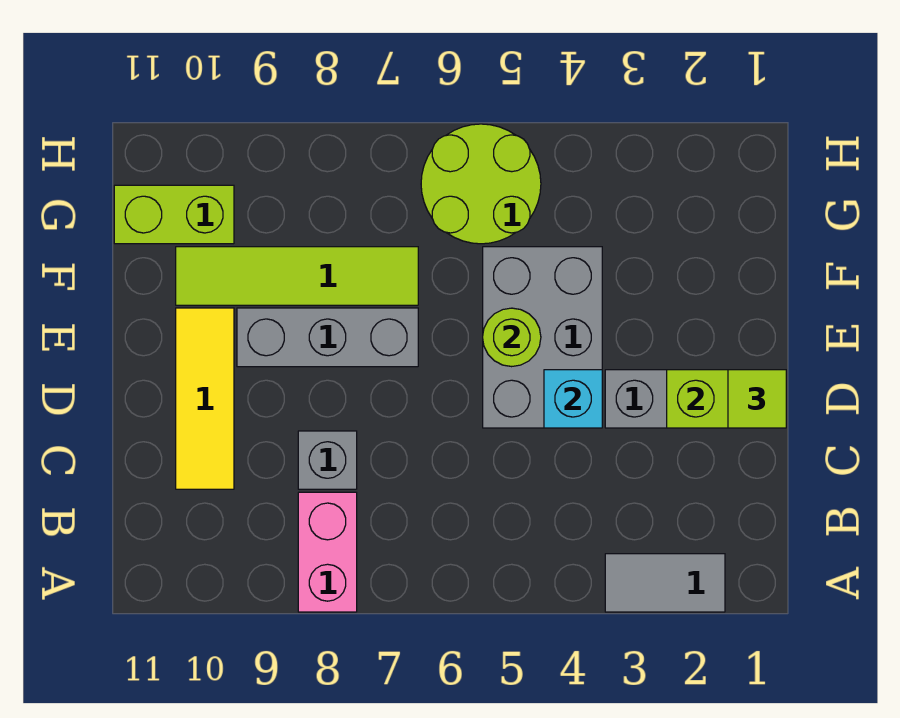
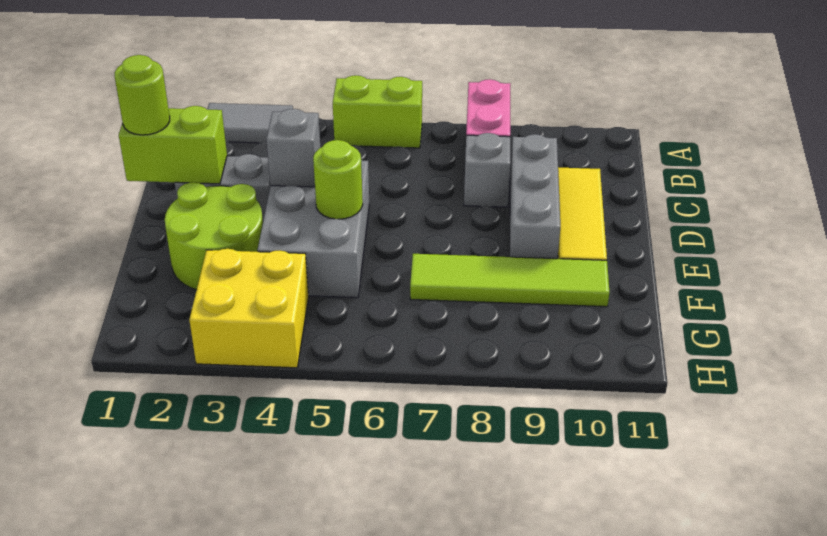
lime 1x1 tile [728,370,786,428] -> lime 1x1 round brick [114,55,170,135]
cyan 1x1 brick [544,370,602,428] -> grey 1x1 brick [266,109,320,187]
grey 1x3 brick [237,308,418,367] -> grey 1x3 brick turned to [510,134,560,259]
none -> yellow 2x2 brick [189,249,309,368]
lime 2x2 round brick [421,124,541,244] -> lime 2x2 round brick moved to [165,182,263,290]
lime 1x2 brick [114,185,234,244] -> lime 1x2 brick moved to [333,75,422,148]

